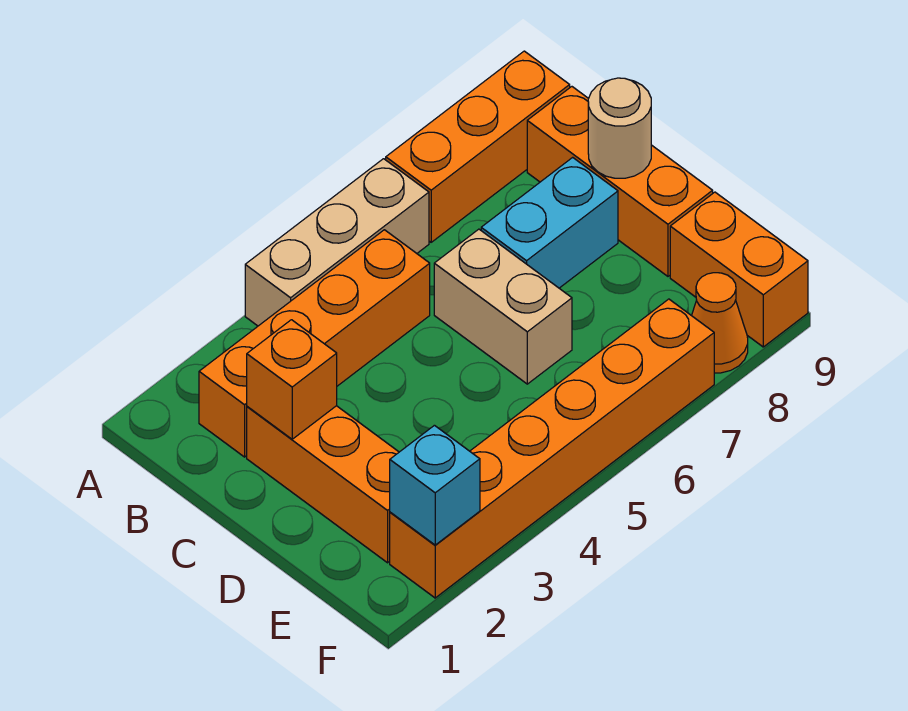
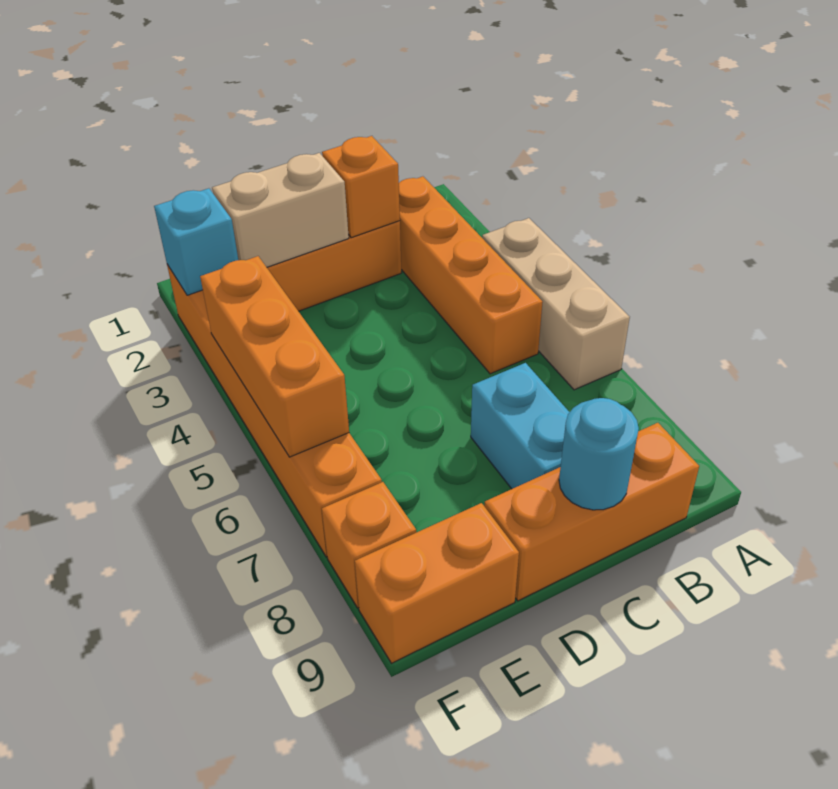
orange 1x3 brick [386,51,570,242] -> orange 1x3 brick moved to [200,256,349,457]
tan 1x2 brick [434,229,572,384] -> tan 1x2 brick moved to [212,153,349,267]
tan 1x1 round brick [588,78,651,178] -> cyan 1x1 round brick [559,398,639,510]
orange 1x1 cone [692,273,748,373] -> orange 1x1 brick [322,482,416,608]

